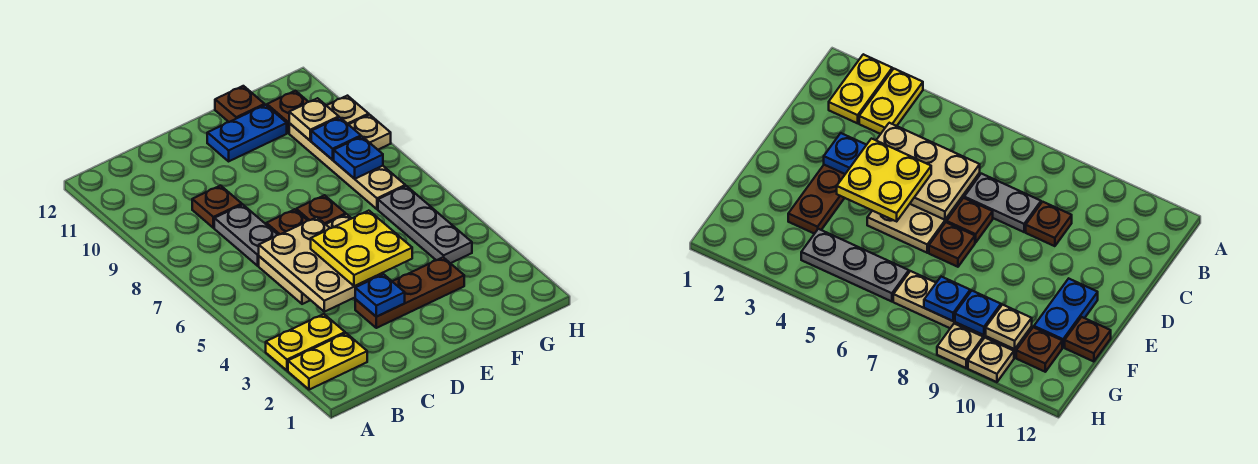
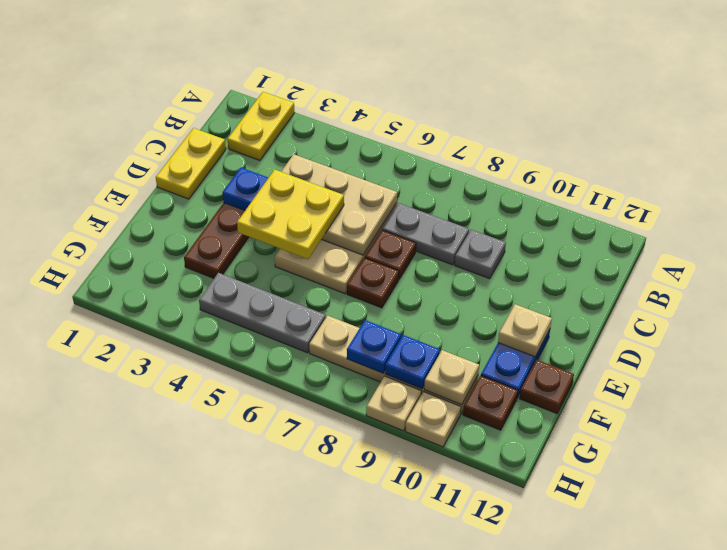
yellow 1x2 plate [266,314,345,370] -> yellow 1x2 plate moved to [156,128,226,199]
brown 1x1 plate [192,186,242,228] -> grey 1x1 plate [455,230,506,279]
none -> tan 1x1 plate [498,304,552,357]

